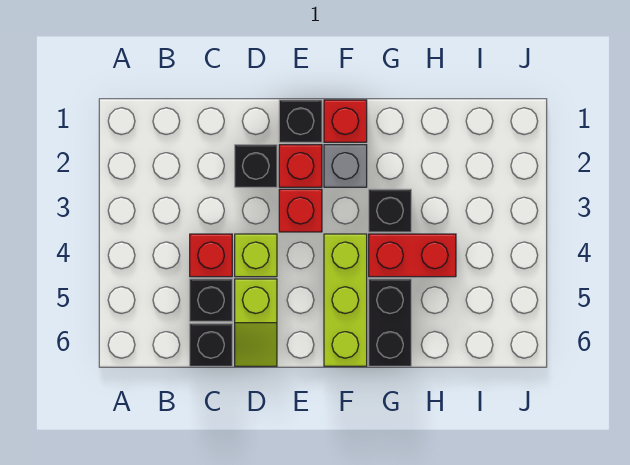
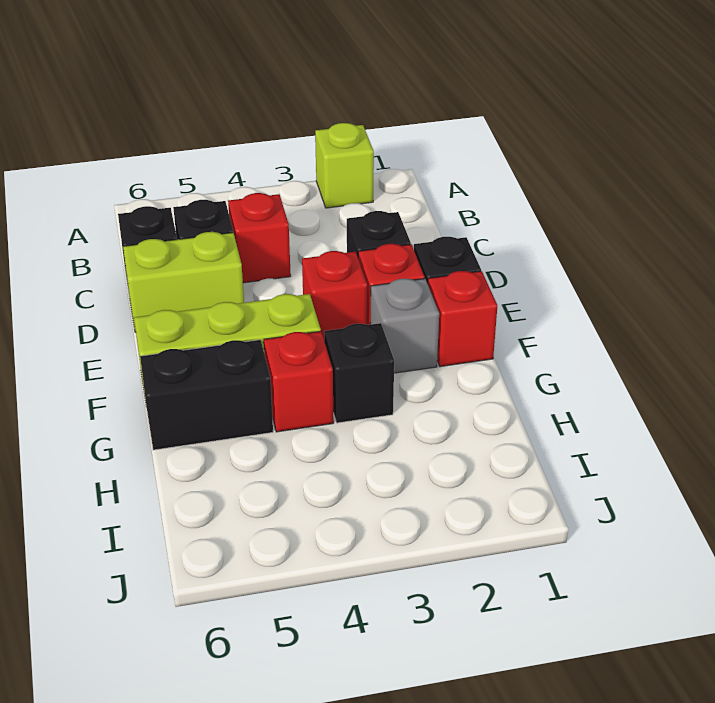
lime 1x1 brick [235,234,277,277] -> lime 1x1 brick moved to [315,123,374,208]
lime 1x2 slope [235,279,277,366] -> lime 1x2 brick [123,232,244,332]
red 1x2 brick [369,234,456,277] -> red 1x1 brick [264,331,334,432]

